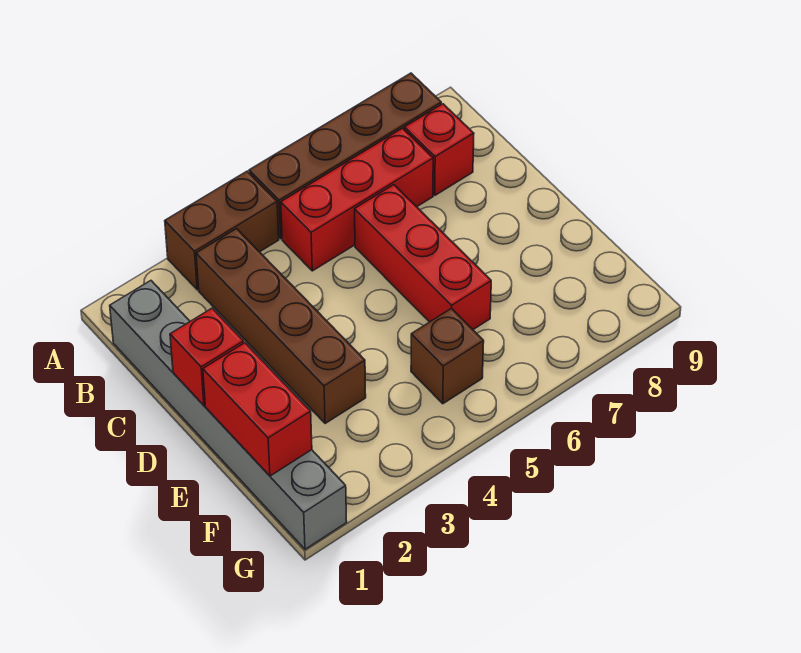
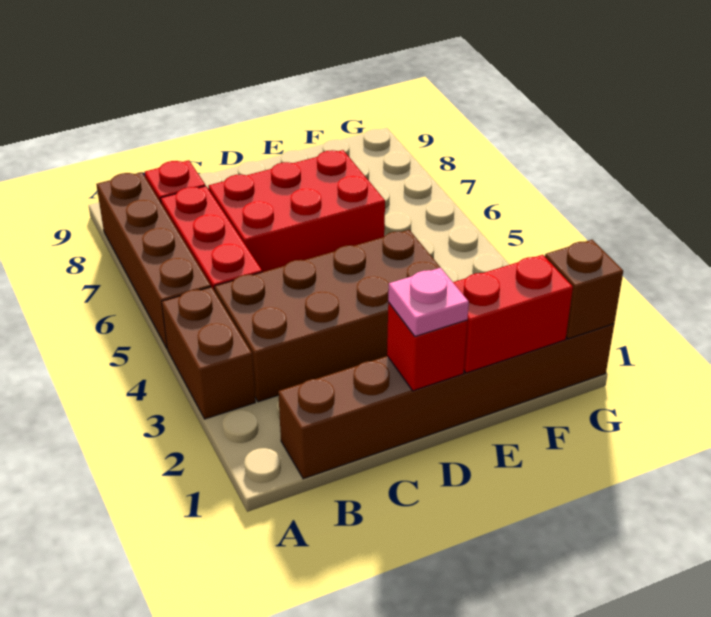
grey 1x6 brick [110,281,347,549] -> brown 1x6 brick [278,324,614,479]
brown 1x4 brick [196,229,366,424] -> brown 2x4 brick [214,230,441,402]
red 1x3 brick [355,185,491,329] -> red 2x3 brick [208,150,385,272]
none -> pink 1x1 plate [388,268,469,336]
brown 1x1 brick [411,309,484,404] -> brown 1x1 brick moved to [545,240,623,339]

